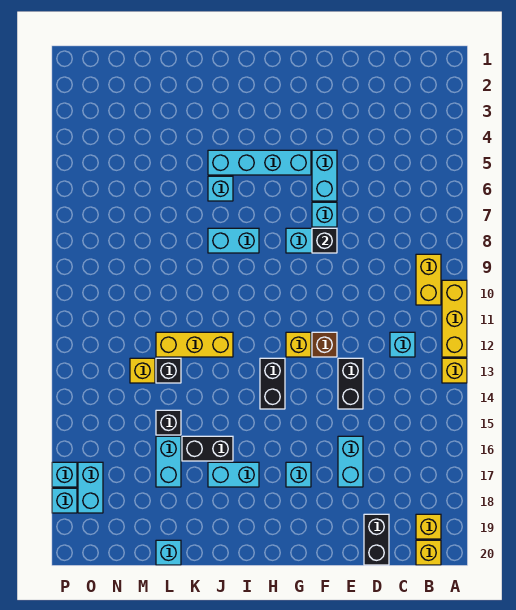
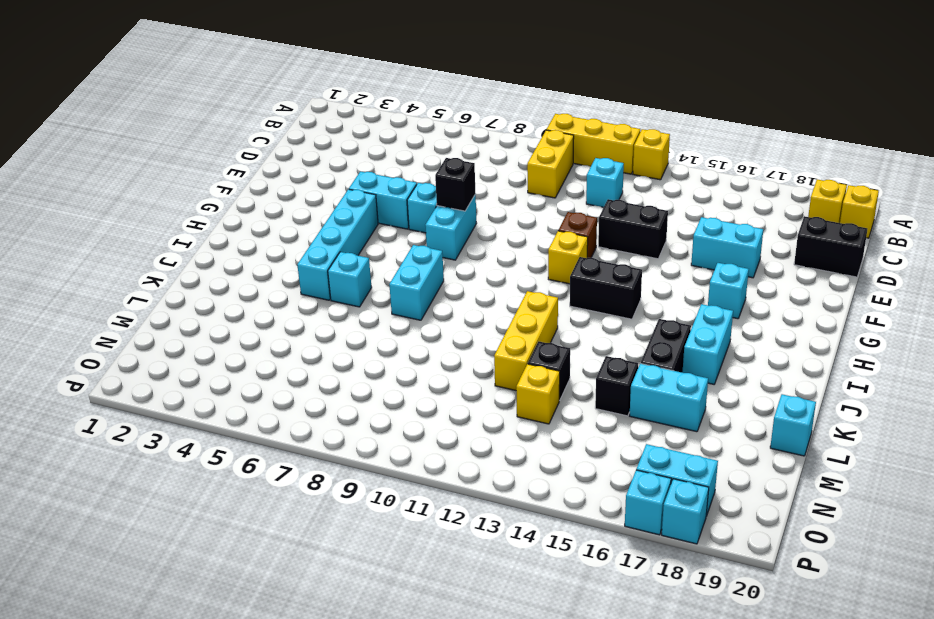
yellow 1x2 brick [416,254,441,305] -> yellow 1x2 brick turned to [527,130,574,198]

